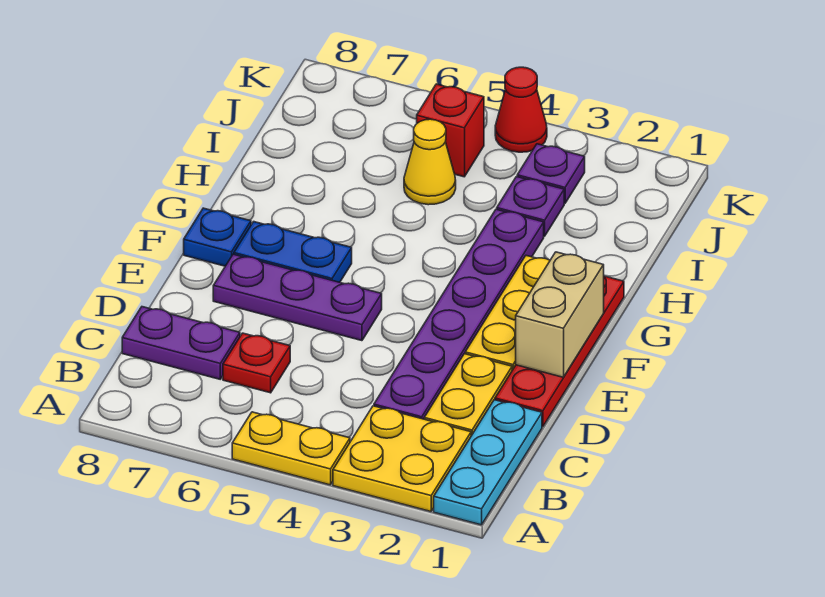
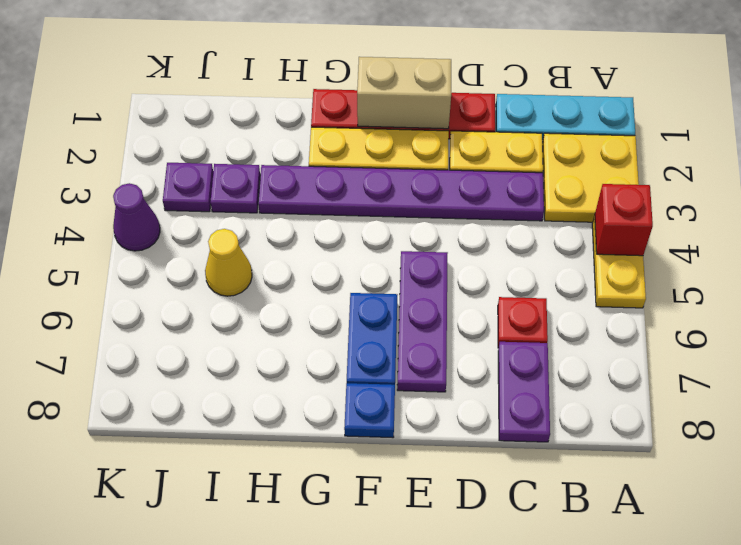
red 1x1 brick [417,84,484,177] -> red 1x1 brick moved to [595,184,653,256]
red 1x1 cone [495,67,547,152] -> purple 1x1 cone [113,183,160,251]

